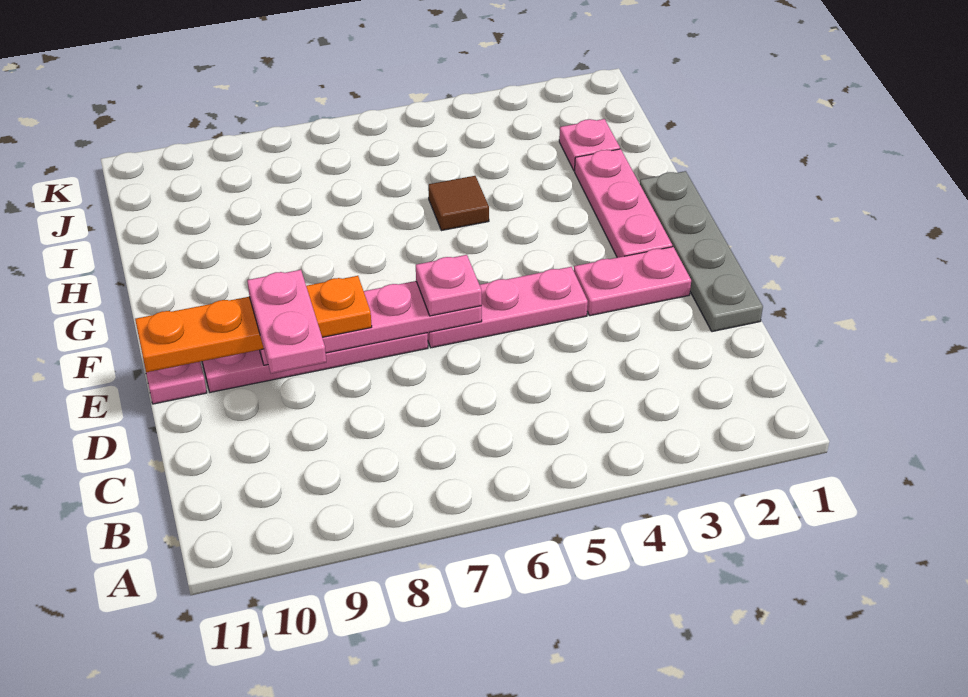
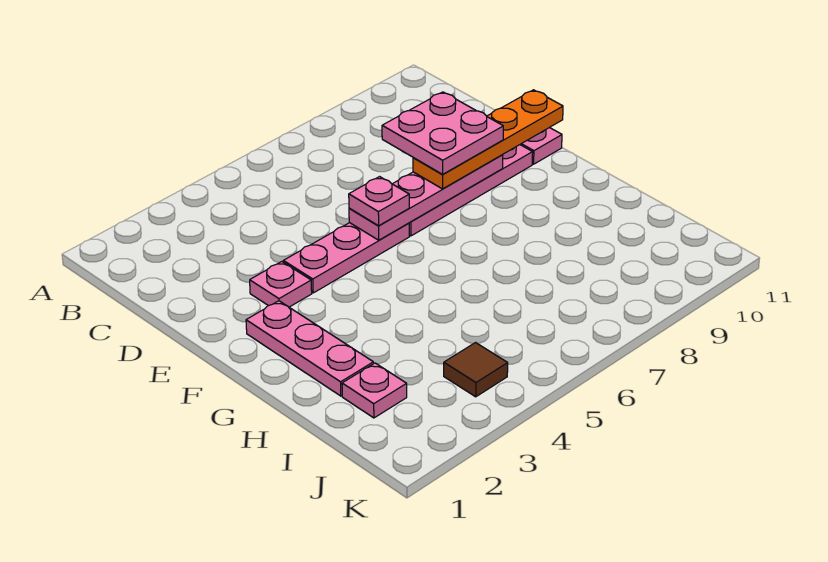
grey 1x4 plate [640,171,763,332] -> none
pink 1x2 plate [247,270,326,374] -> pink 2x2 plate [382,92,503,174]
pink 1x2 plate [574,247,691,316] -> pink 1x1 plate [250,262,312,307]
brown 1x1 tile [428,176,489,231] -> brown 1x1 tile moved to [444,343,508,397]

